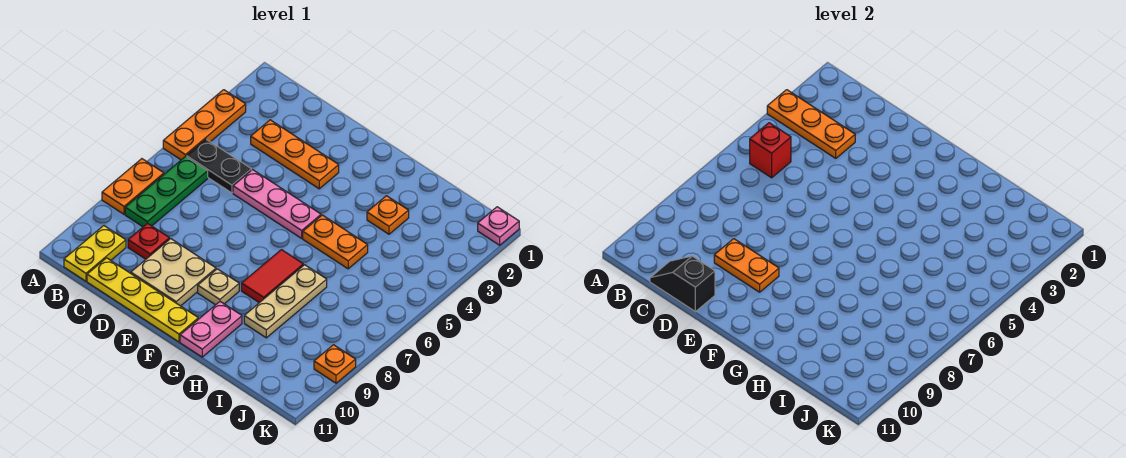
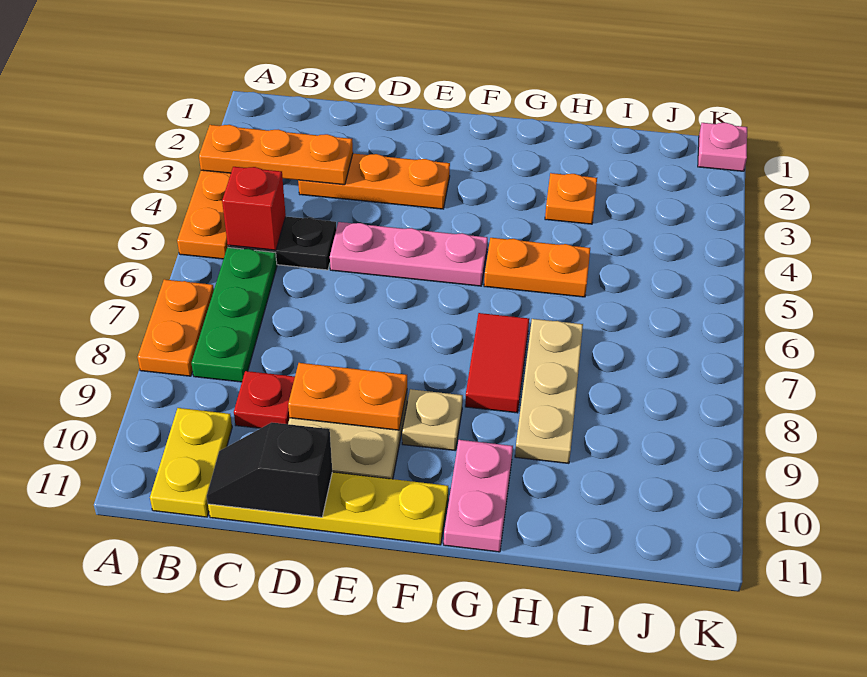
orange 1x1 plate [314,345,356,383] -> none

